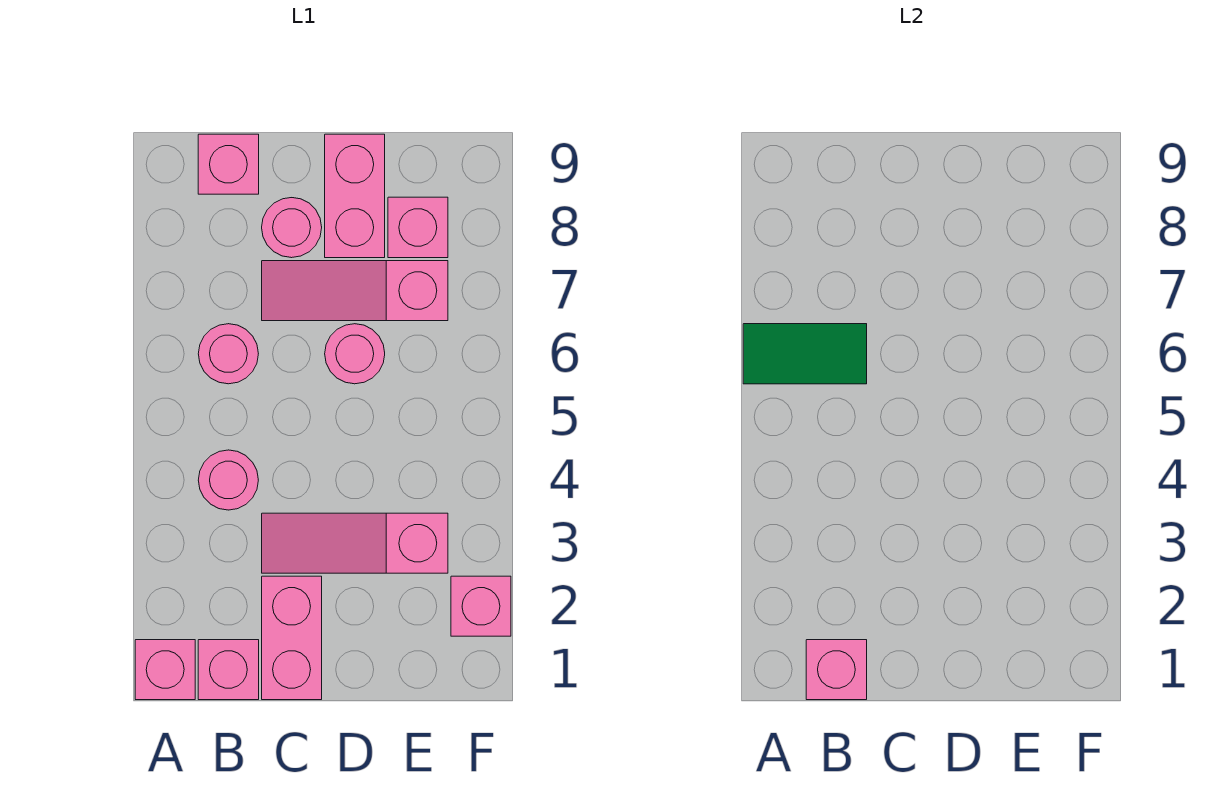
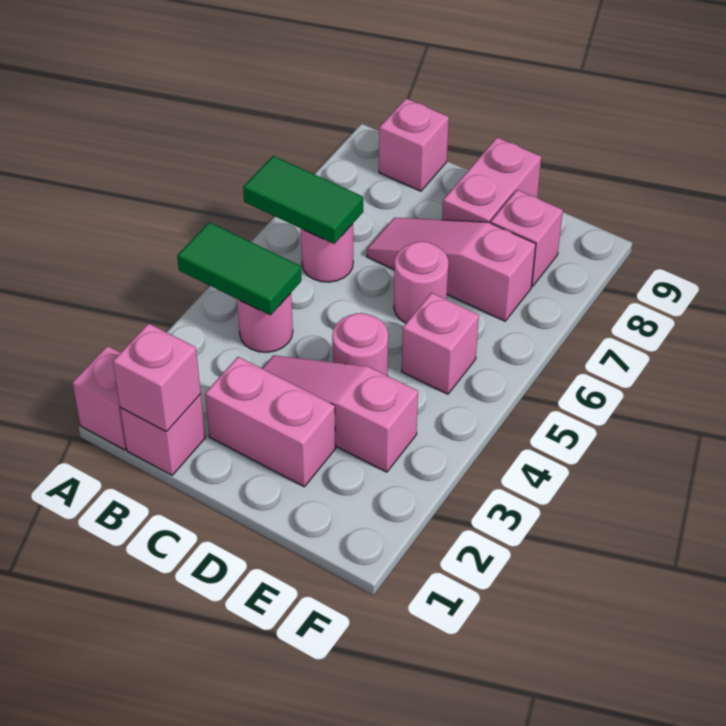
none -> green 1x2 tile [177,222,301,315]
pink 1x2 brick [262,576,322,700] -> pink 1x2 brick turned to [205,357,336,487]
pink 1x1 round brick [262,198,322,258] -> pink 1x1 round brick moved to [332,313,388,376]
pink 1x1 brick [451,576,511,636] -> pink 1x1 brick moved to [402,293,479,394]

